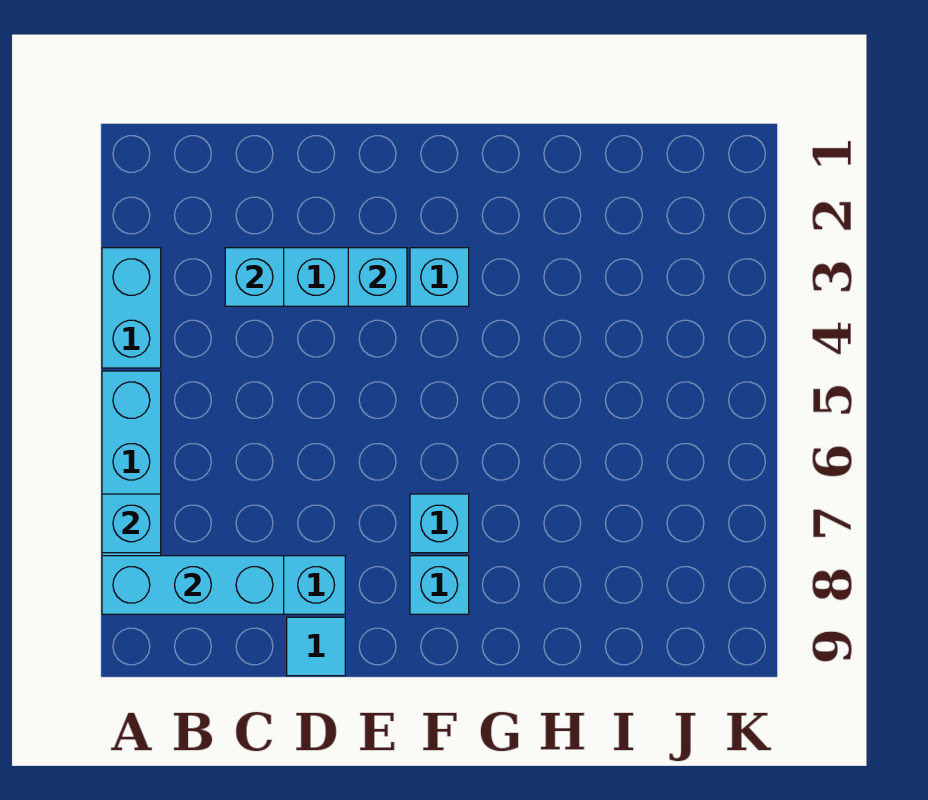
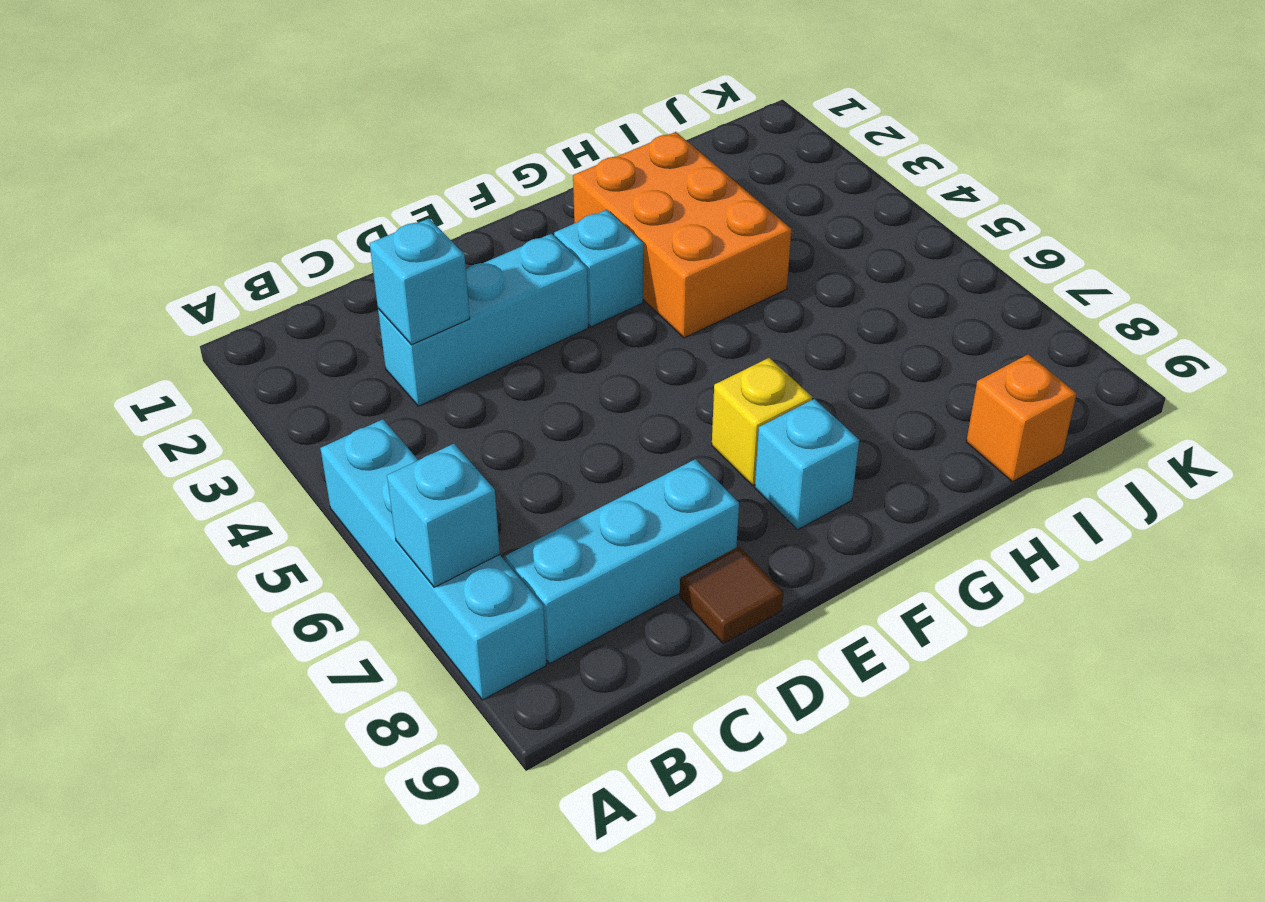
cyan 1x2 brick [102,248,161,368] -> none
cyan 1x3 brick [102,556,284,614] -> none
cyan 1x1 tile [287,617,345,676] -> brown 1x1 tile [680,547,784,644]
cyan 1x1 brick [348,248,407,306] -> none
cyan 1x1 brick [410,494,469,553] -> yellow 1x1 brick [712,358,812,485]
none -> orange 2x3 brick [573,132,791,338]
none -> orange 1x1 brick [966,354,1077,482]

